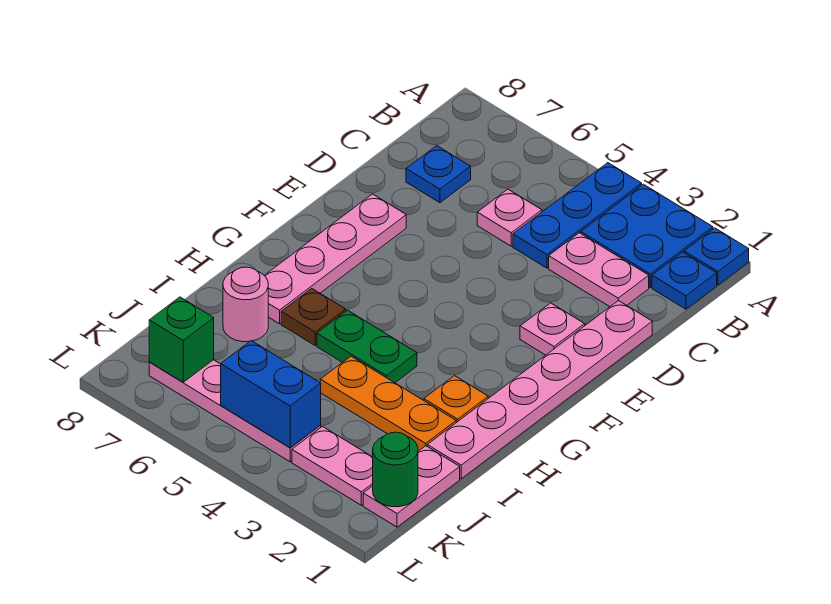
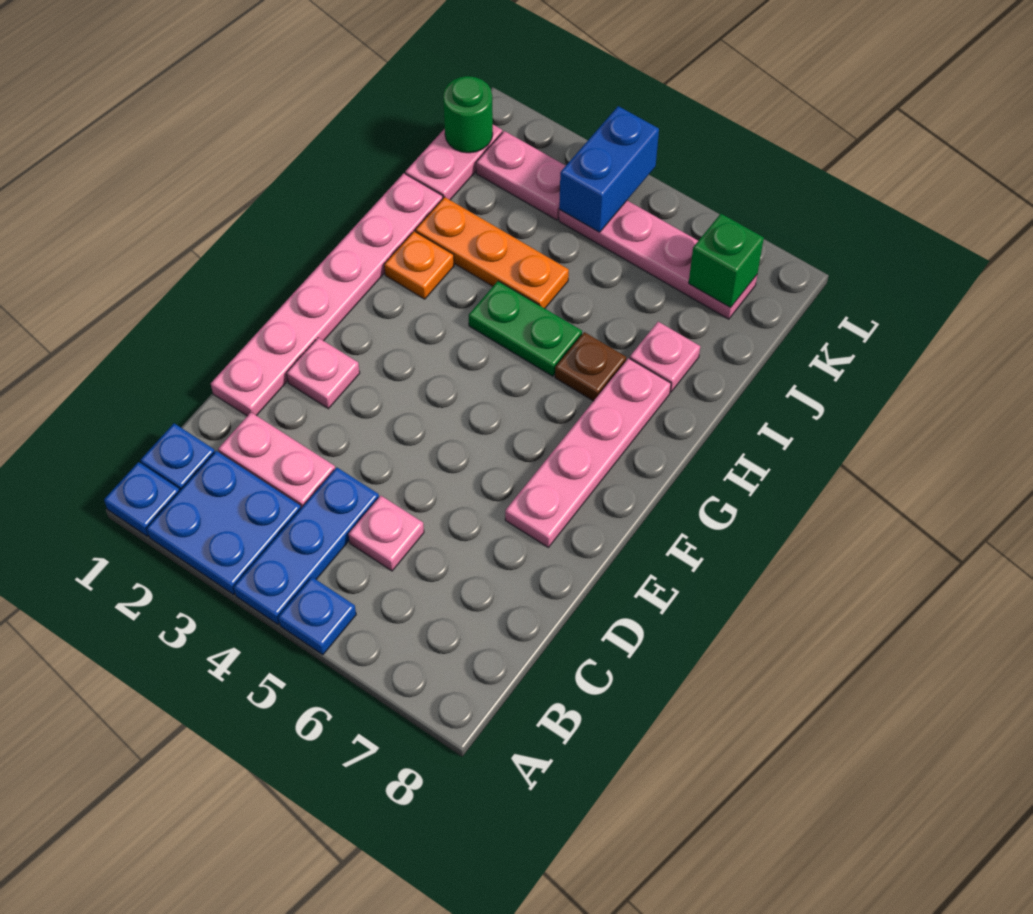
blue 1x1 plate [406,146,471,203] -> blue 1x1 plate moved to [278,577,356,655]
pink 1x1 round brick [223,267,268,342] -> pink 1x1 plate [630,322,700,392]
blue 1x2 brick [221,341,321,448] -> blue 1x2 brick turned to [559,106,659,232]

